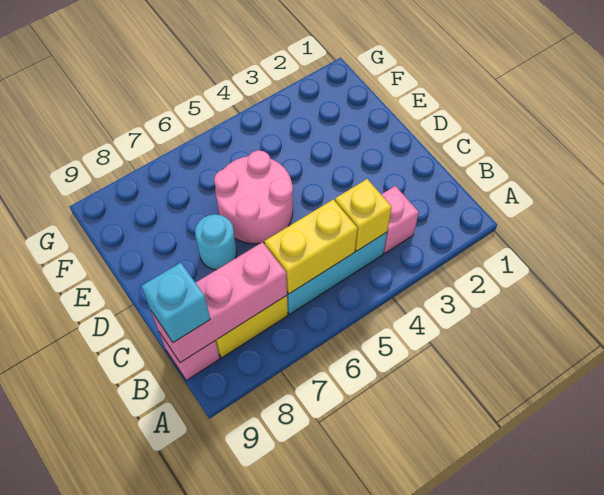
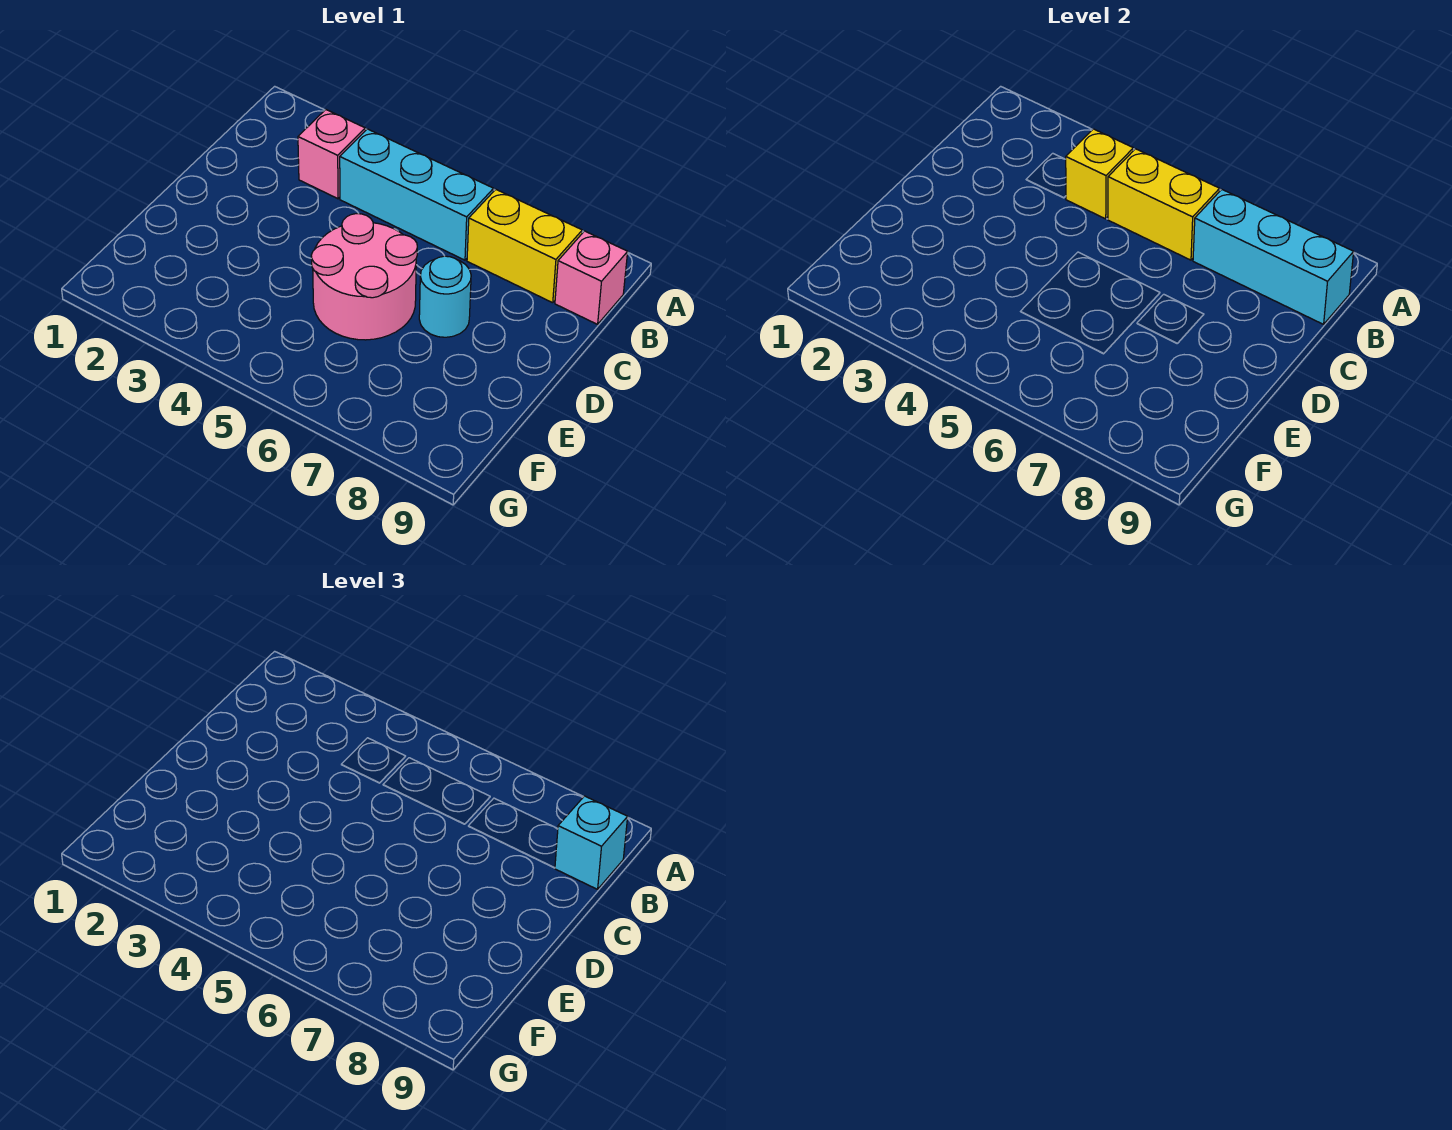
pink 1x3 brick [151,242,287,363] -> cyan 1x3 brick [1193,189,1354,324]

